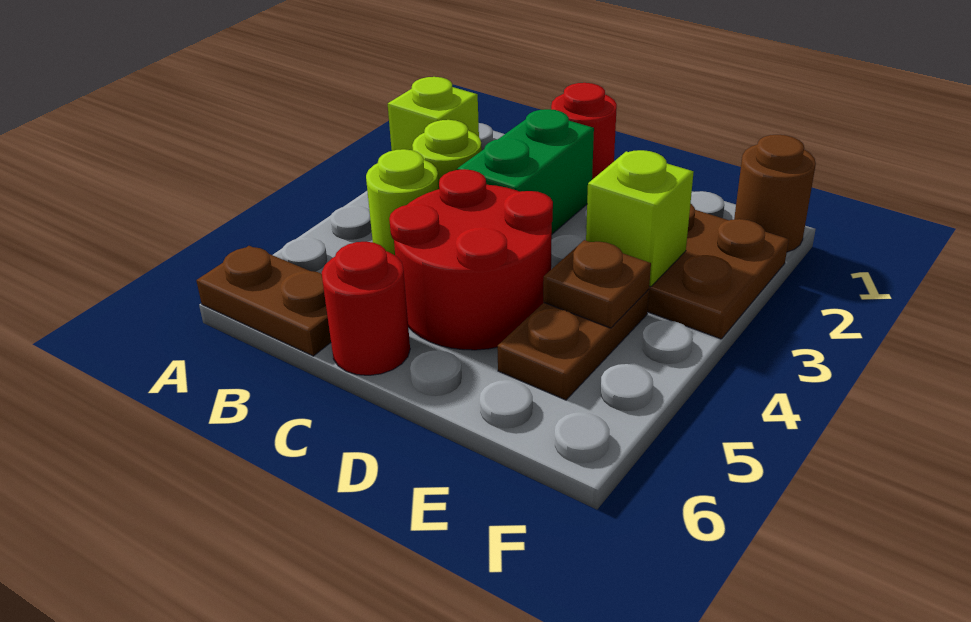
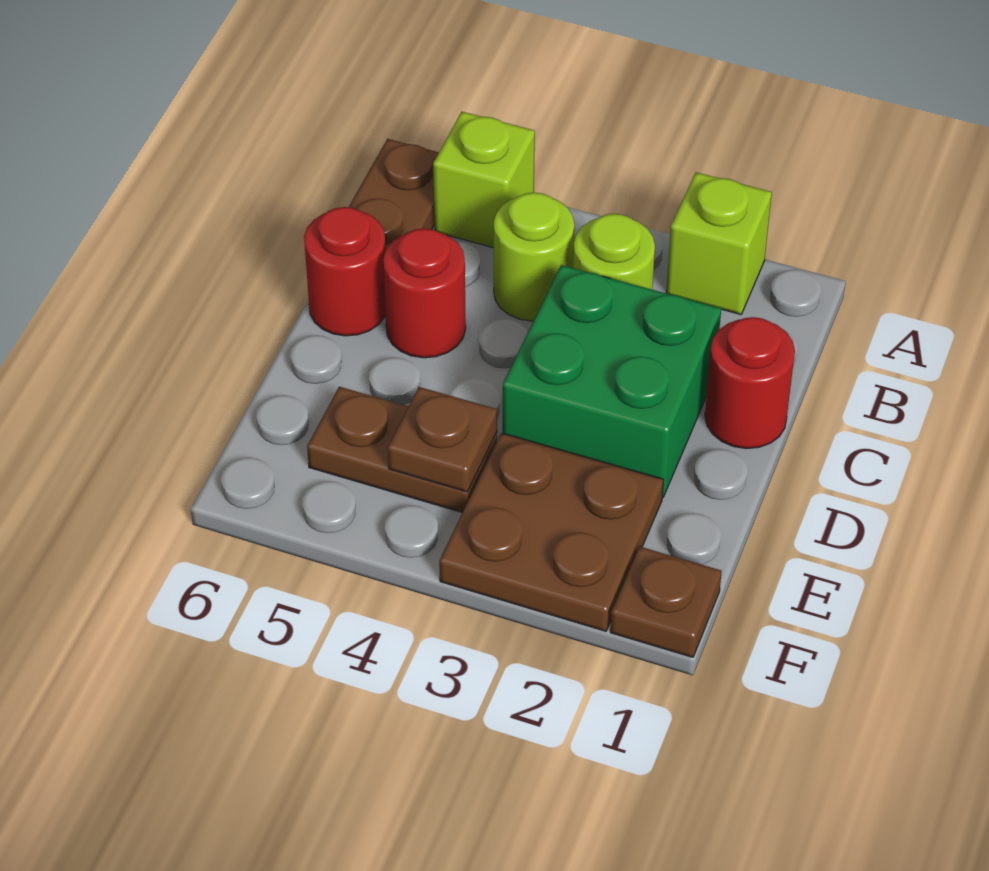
green 1x2 brick [457,109,594,234] -> green 2x2 brick [503,265,721,497]
red 2x2 round brick [389,169,553,350] -> red 1x1 round brick [383,228,466,358]
lime 1x1 brick [586,150,694,287] -> lime 1x1 brick moved to [433,112,535,248]
brown 1x1 round brick [734,135,816,252] -> brown 1x1 plate [610,547,722,657]

